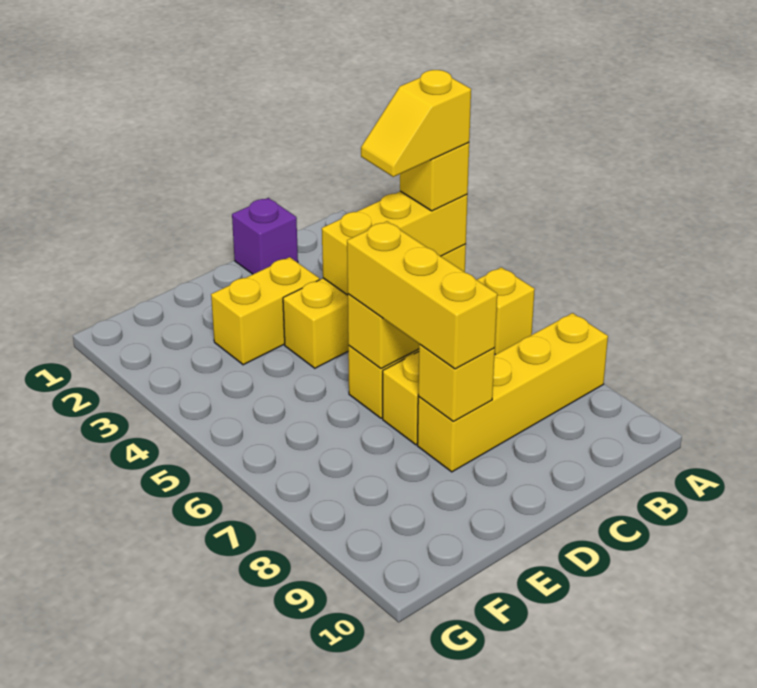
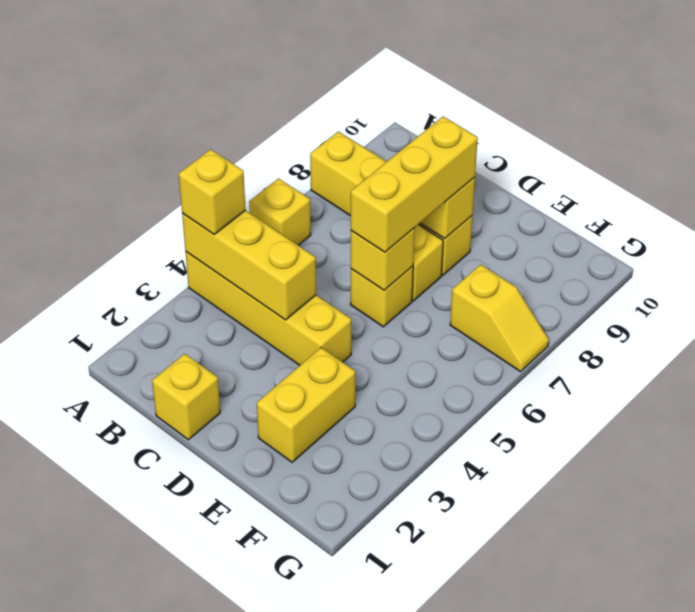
yellow 1x2 slope [361,70,471,177] -> yellow 1x2 slope moved to [450,264,549,372]
purple 1x1 brick [232,198,298,274] -> yellow 1x1 brick [152,354,220,440]
yellow 1x2 brick [211,257,320,365] -> yellow 1x2 brick turned to [257,348,355,462]

